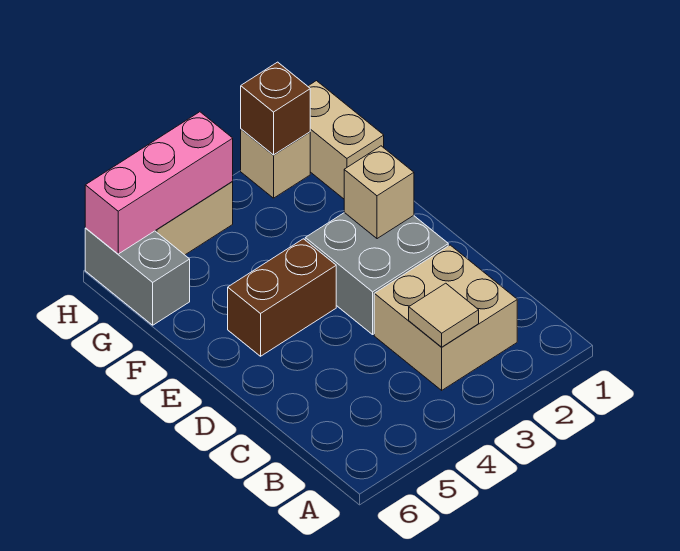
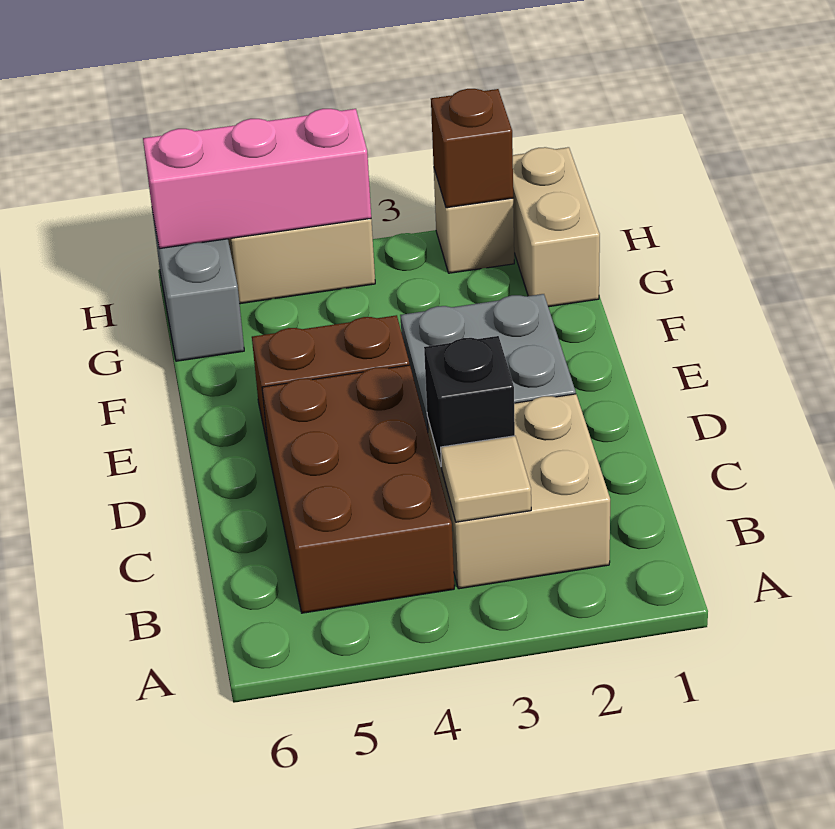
none -> brown 2x3 brick [262,365,454,613]
none -> black 1x1 brick [424,336,515,465]
tan 1x1 brick [344,146,414,239] -> none

